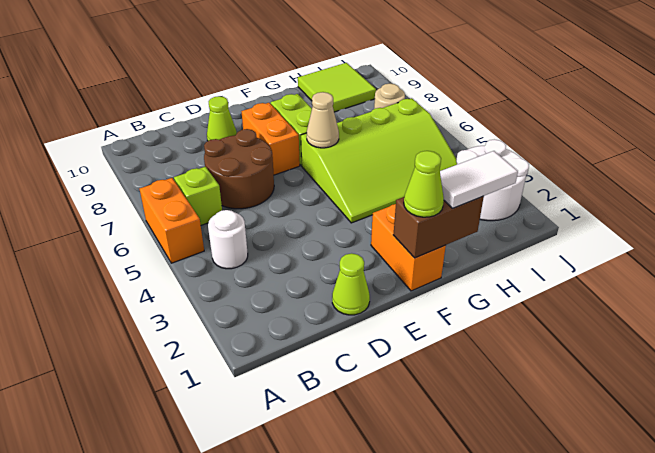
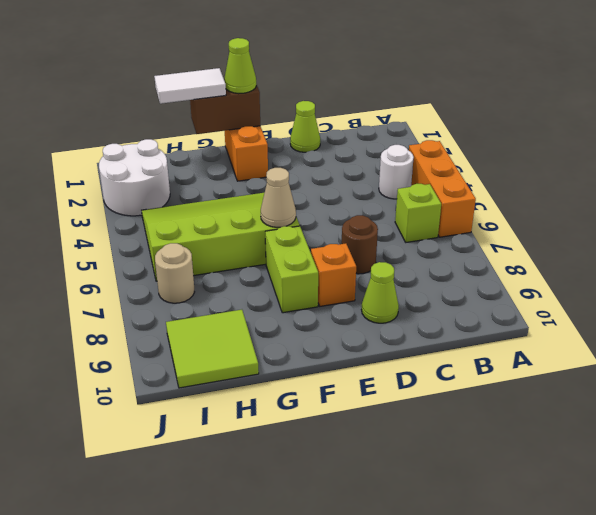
orange 1x2 brick [140,178,204,263] -> orange 1x3 brick [409,140,476,237]
brown 2x2 round brick [204,129,274,209] -> brown 1x1 round brick [342,215,378,274]
orange 1x2 brick [242,103,300,175] -> orange 1x1 brick [311,243,356,306]

